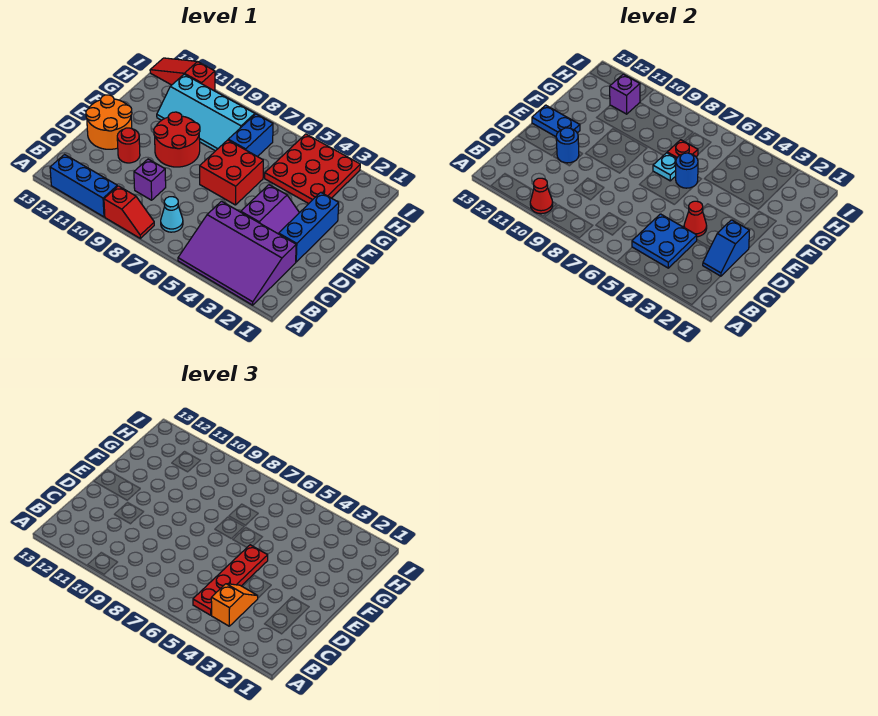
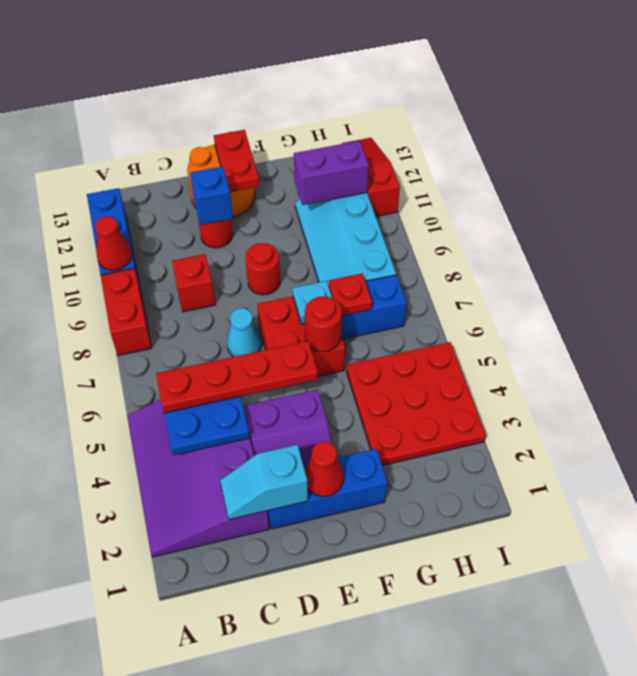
red 1x2 slope [104,186,154,238] -> red 1x2 brick [101,268,151,356]
orange 1x2 slope [211,584,258,626] -> none
cyan 1x1 cone [161,197,183,232] -> cyan 1x1 cone moved to [227,308,262,357]
blue 1x2 slope [703,220,749,276] -> cyan 1x2 slope [220,445,308,520]
purple 1x1 brick [134,159,166,200] -> red 1x1 brick [172,254,215,312]
red 1x1 cone [684,201,707,237] -> red 1x1 cone moved to [305,442,344,497]
blue 1x1 round brick [556,128,579,163] -> blue 1x1 brick [190,166,233,225]
red 2x2 round brick [154,112,200,167] -> red 1x1 round brick [245,243,280,295]
blue 1x2 plate [532,105,580,137] -> red 1x2 plate [214,130,259,192]
blue 1x1 round brick [676,153,698,188] -> red 1x1 round brick [305,296,342,352]
purple 1x1 brick [610,74,640,114] -> purple 1x2 brick [294,141,369,205]

